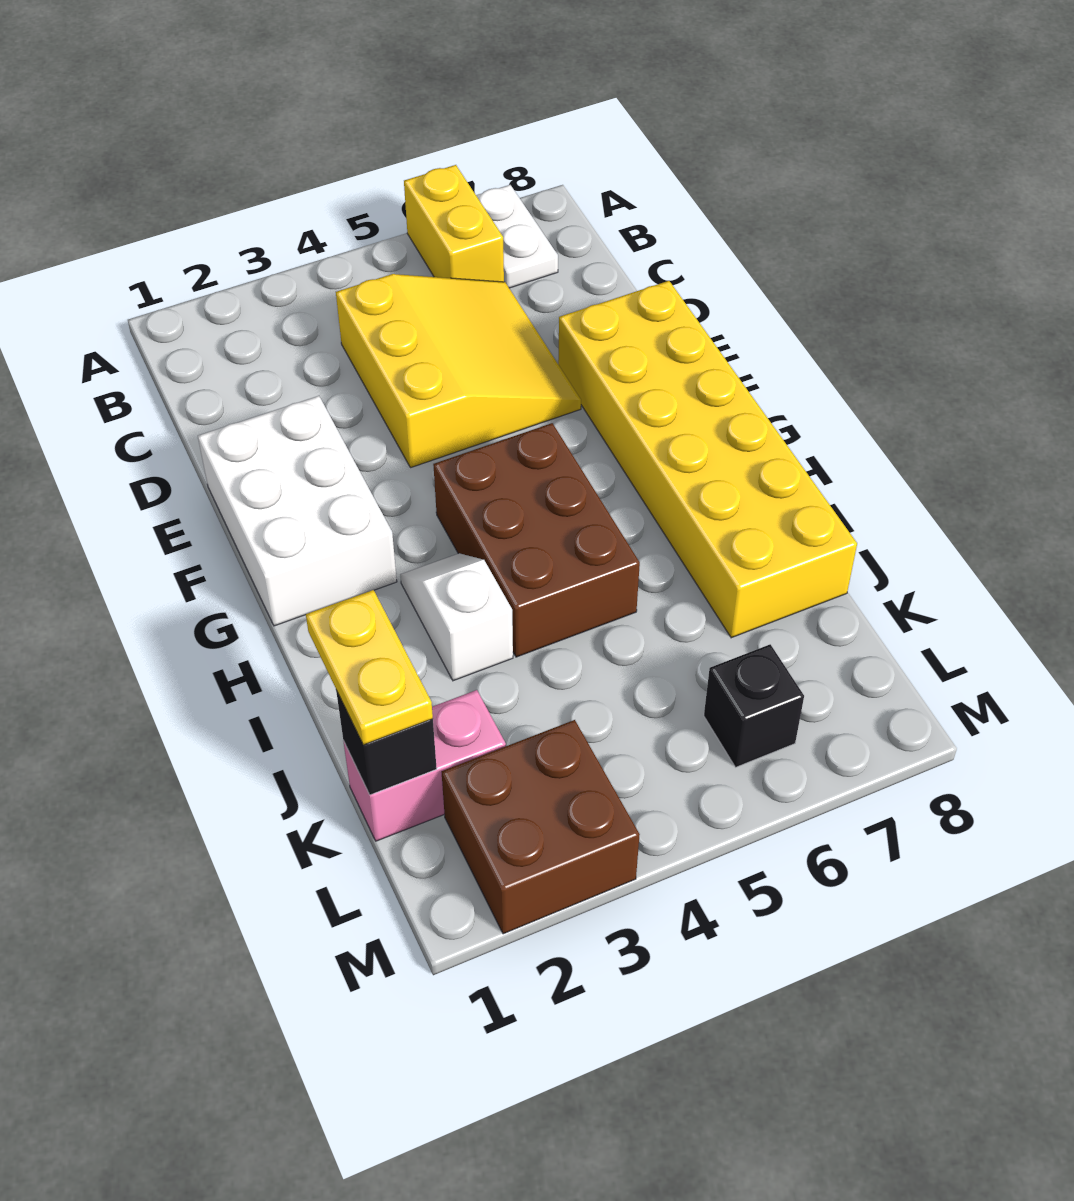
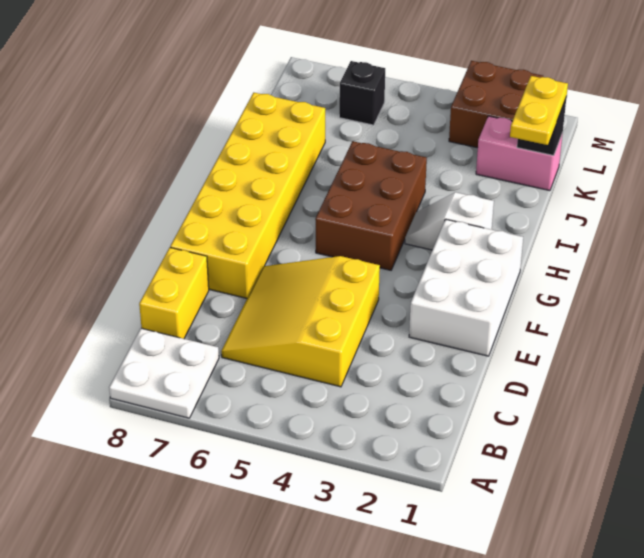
yellow 1x2 brick [404,165,504,282] -> yellow 1x2 brick moved to [139,248,209,339]
white 1x2 plate [476,185,558,288] -> white 2x2 plate [109,328,219,418]
white 1x2 slope [400,553,513,681] -> white 1x2 slope turned to [405,192,494,250]

